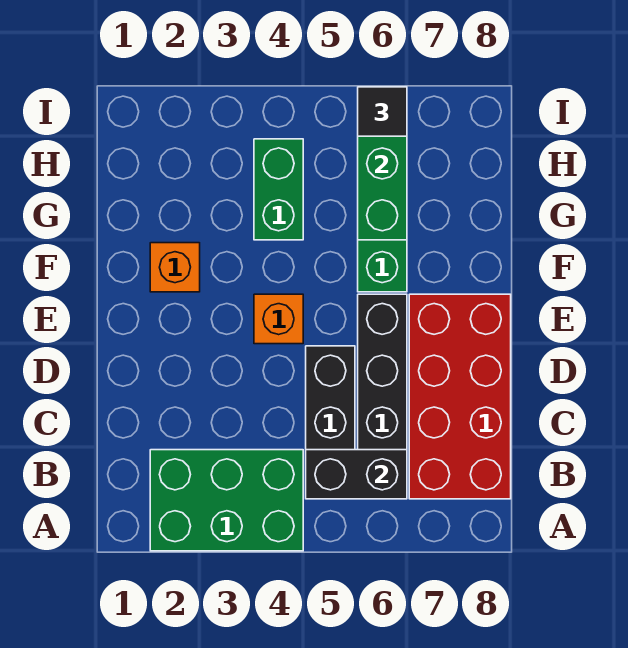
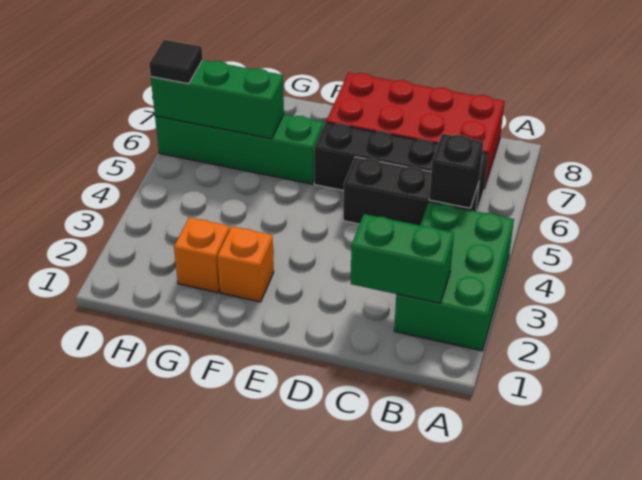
black 1x2 brick [306,450,407,499] -> black 1x1 brick [429,134,483,208]
orange 1x1 brick [254,294,303,344] -> orange 1x1 brick moved to [174,218,230,293]
green 1x2 brick [254,139,303,240] -> green 1x2 brick moved to [351,214,454,303]

